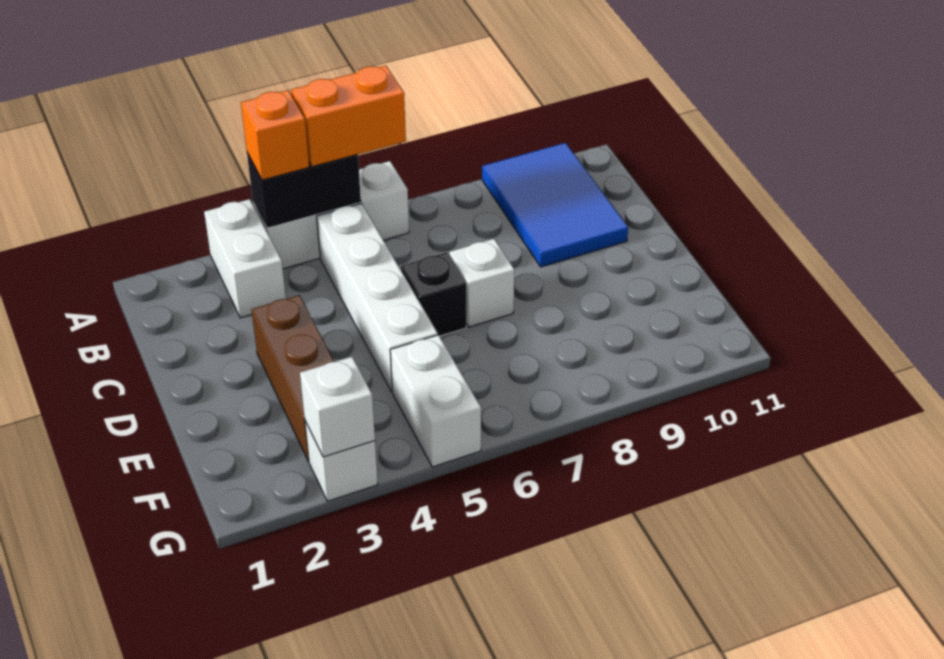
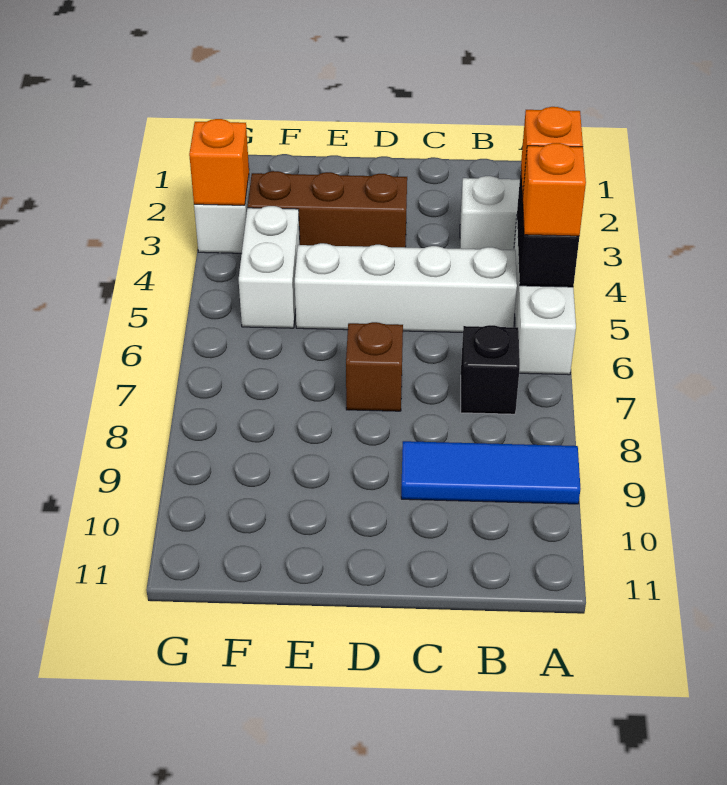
orange 1x2 brick [291,65,406,167] -> orange 1x1 brick [523,143,586,236]
blue 2x3 tile [482,143,628,267] -> blue 1x3 tile [401,441,581,504]
black 1x1 brick [401,252,466,336] -> black 1x1 brick moved to [461,325,520,414]
white 1x1 brick [449,239,515,327] -> brown 1x1 brick [346,322,403,411]
white 1x2 brick [390,335,481,467] -> white 1x2 brick turned to [239,206,300,328]
white 1x1 brick [300,357,375,457] -> orange 1x1 brick [189,119,249,205]

